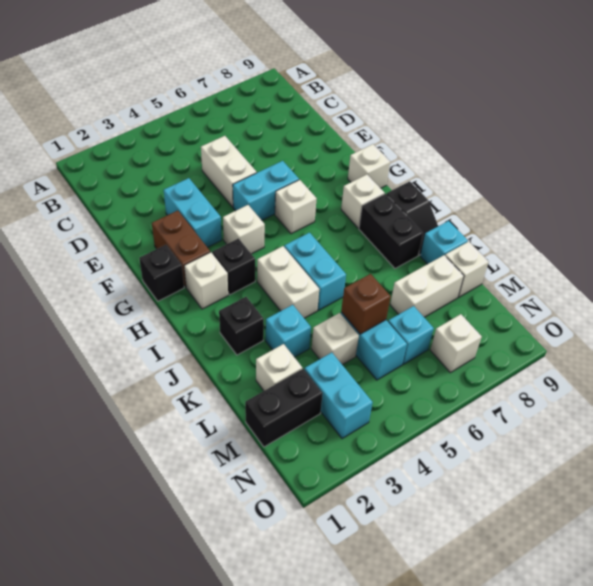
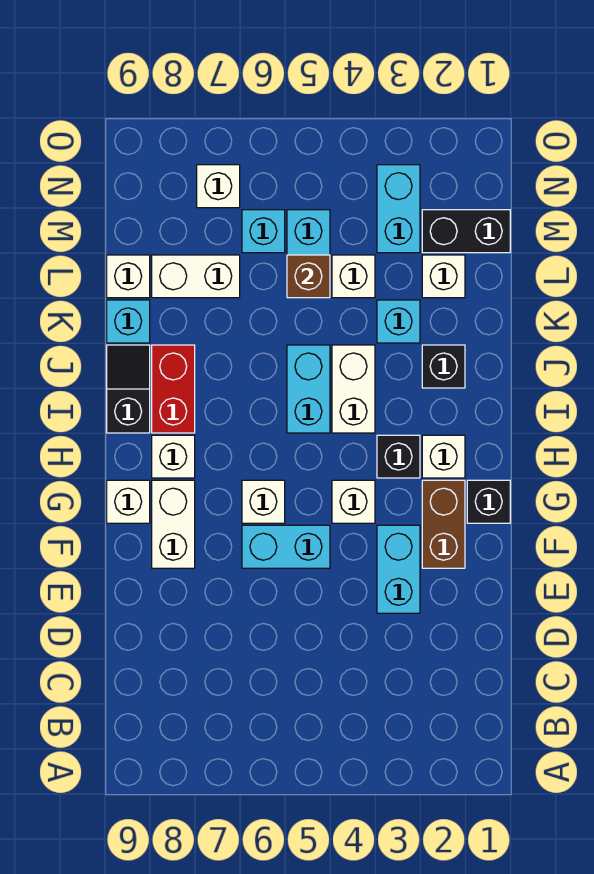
white 1x2 brick [201,136,257,207] -> white 1x2 brick moved to [152,480,195,568]
black 1x2 brick [359,194,423,268] -> red 1x2 brick [152,345,195,433]

